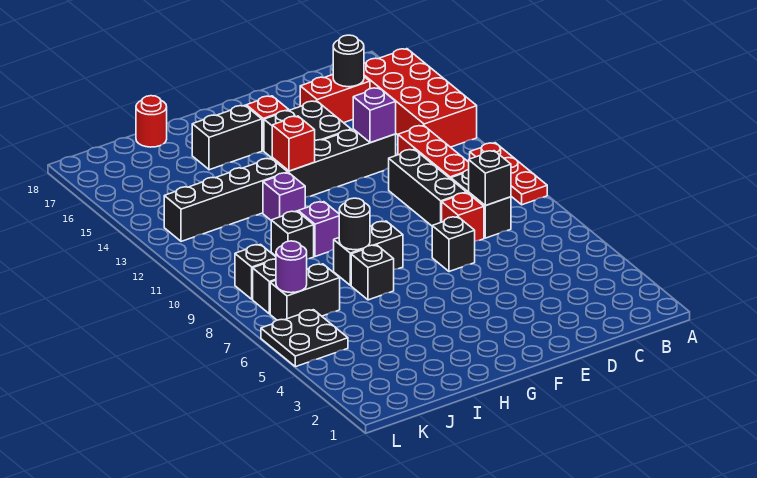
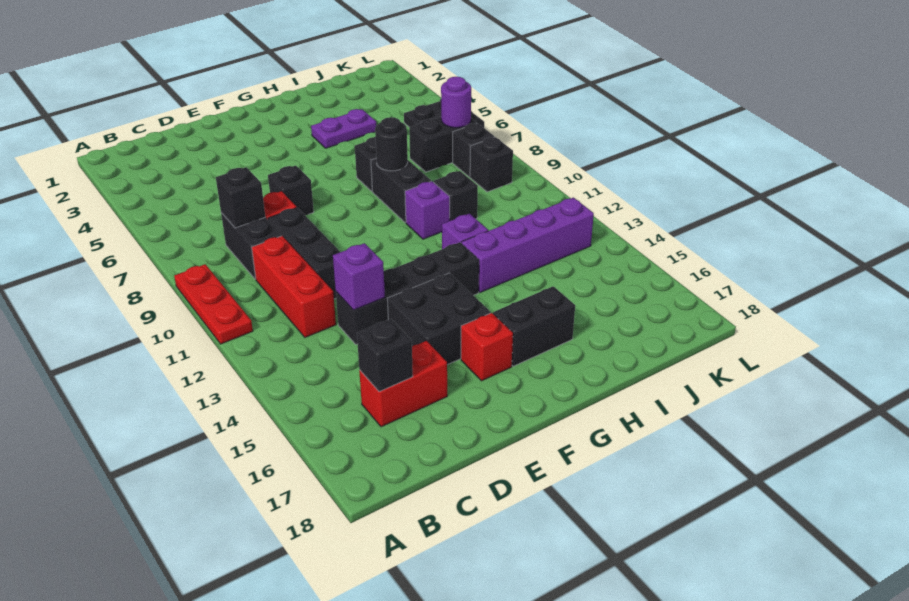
red 2x4 brick [364,49,477,147] -> none
black 1x1 round brick [333,35,364,87] -> black 1x1 brick [357,319,413,392]
black 1x2 brick [334,221,403,285] -> black 1x2 brick turned to [371,159,431,223]
red 1x1 brick [272,116,315,171] -> none
none -> purple 1x2 plate [311,109,377,148]
black 1x4 brick [164,158,288,241] -> purple 1x4 brick [461,198,594,292]
red 1x1 round brick [136,96,167,147] -> none

